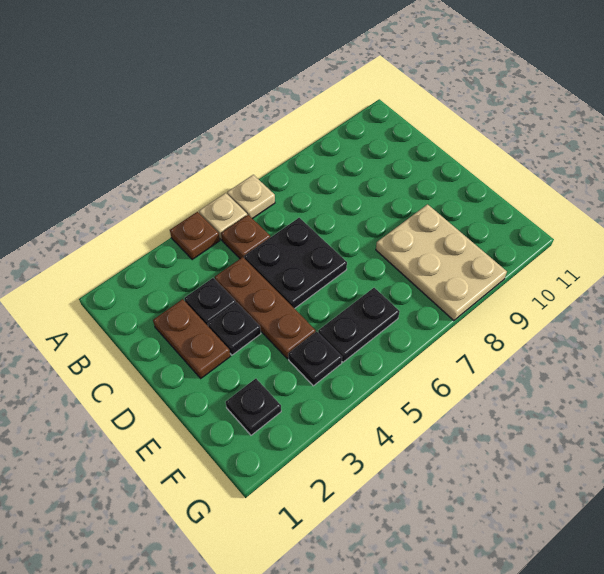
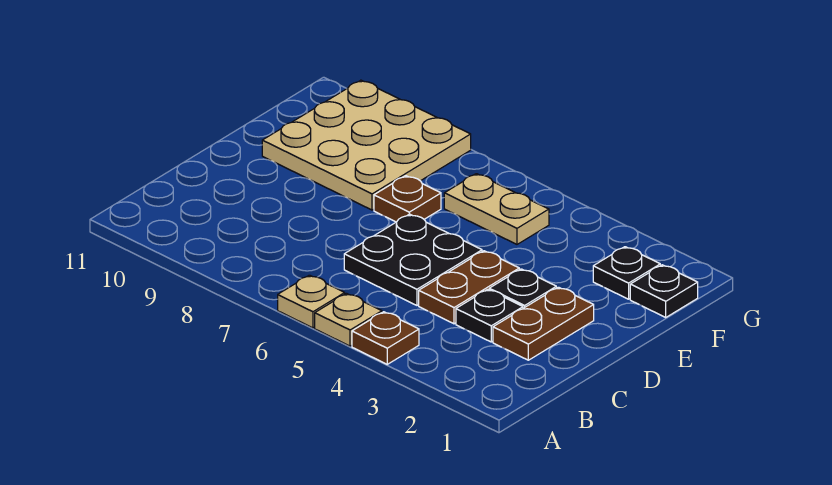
brown 1x1 plate [221,215,270,259] -> brown 1x1 plate moved to [374,176,441,222]
brown 1x3 plate [215,257,316,359] -> brown 1x2 plate [419,251,519,324]
tan 2x3 plate [376,204,507,321] -> tan 3x3 plate [262,80,471,210]
black 1x1 plate [288,332,342,386] -> black 1x1 plate moved to [630,265,698,317]
black 1x2 plate [318,288,400,362] -> tan 1x2 plate [444,174,549,244]

